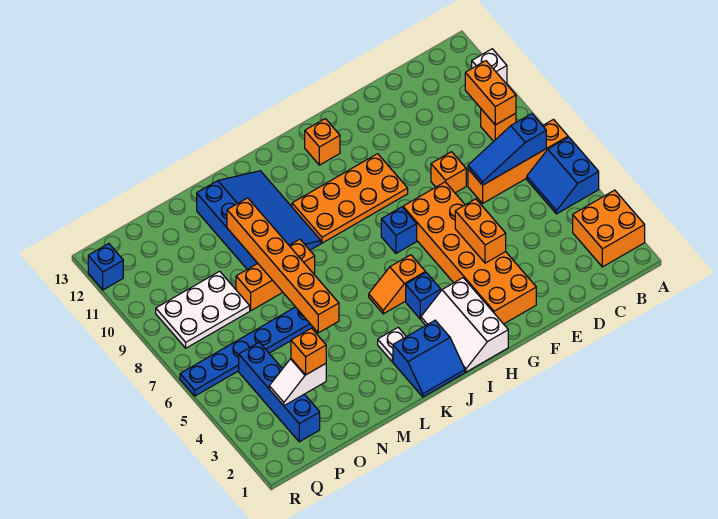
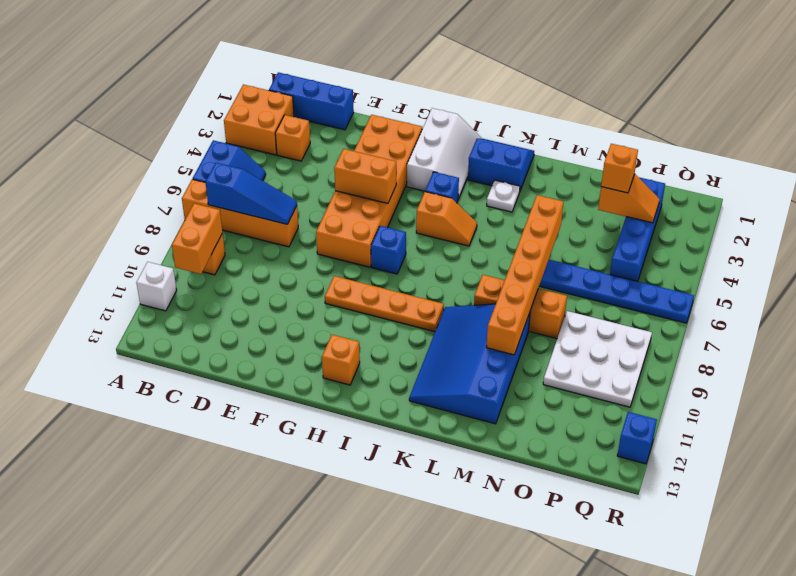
none -> blue 1x3 brick [269,72,354,130]
orange 1x1 brick [431,152,466,193] -> orange 1x1 brick moved to [275,115,310,161]
orange 1x2 brick [455,199,506,263] -> orange 1x2 brick turned to [334,149,396,203]
orange 2x4 plate [292,154,408,243] -> orange 1x4 plate [325,276,444,332]
white 1x2 slope [269,359,326,406] -> orange 1x2 slope [598,174,660,223]
white 2x3 plate [156,271,250,348] -> white 3x3 plate [543,311,652,407]

